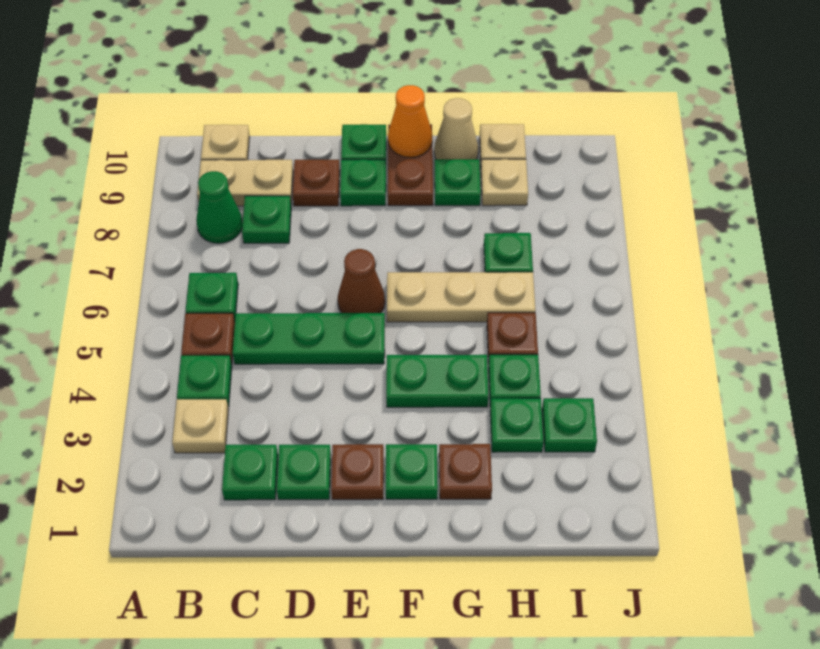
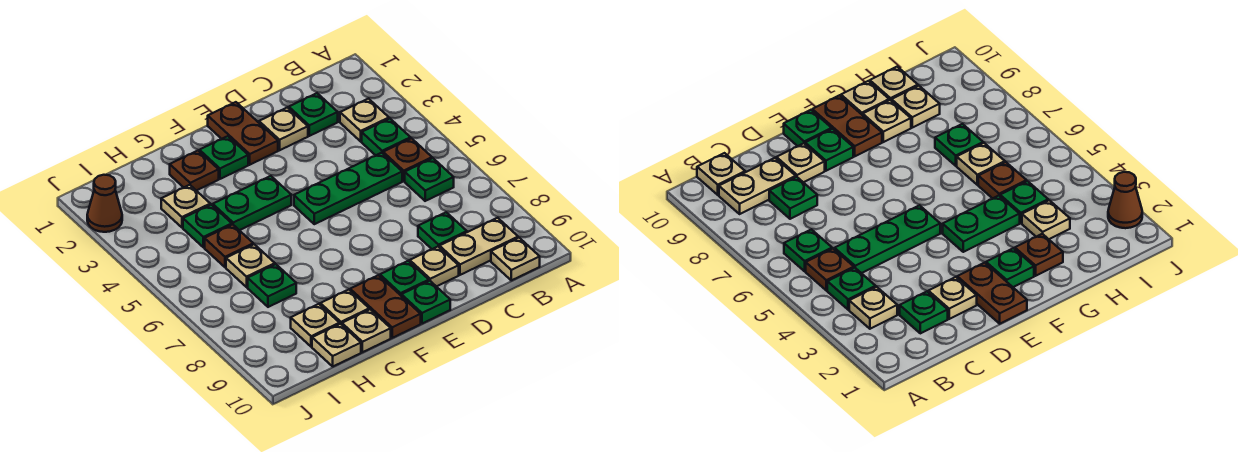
green 1x1 cone [196,171,243,243] -> none
green 1x1 plate [277,445,331,500] -> tan 1x1 plate [259,107,308,150]
brown 1x1 plate [293,160,340,206] -> tan 1x1 plate [410,247,459,287]
brown 1x1 plate [331,444,384,500] -> brown 1x2 plate [208,102,278,165]
brown 1x1 cone [338,249,385,313] -> brown 1x1 cone moved to [87,175,122,232]
tan 1x3 plate [387,272,536,322] -> tan 1x1 plate [226,244,275,287]
orange 1x1 cone [388,85,432,157] -> none
green 1x1 plate [435,159,481,206] -> tan 1x1 plate [320,290,369,325]
tan 1x1 cone [434,98,478,159] -> tan 1x1 plate [342,309,391,352]
green 1x1 plate [490,398,544,452] -> tan 1x1 plate [161,185,210,228]
green 1x1 plate [542,398,597,452] -> none

